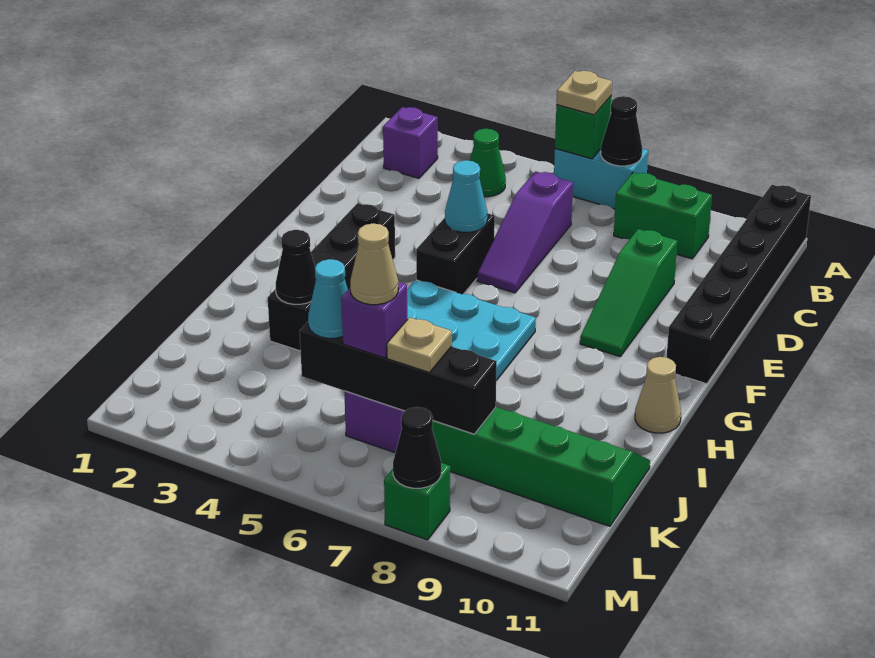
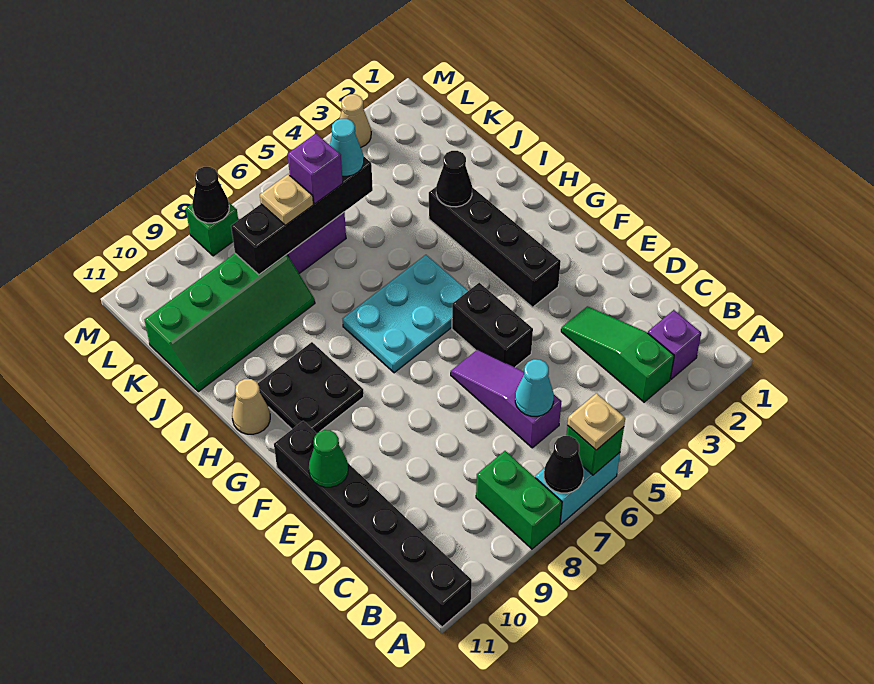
green 1x1 cone [470,129,506,197] -> green 1x1 cone moved to [309,430,348,487]
green 1x2 brick [614,172,712,259] -> green 1x2 brick turned to [476,451,562,549]
green 1x3 slope [580,229,678,356] -> green 1x3 slope moved to [561,306,674,402]
cyan 1x1 cone [445,160,487,232] -> cyan 1x1 cone moved to [515,359,554,416]
none -> black 2x2 plate [258,342,364,433]
tan 1x1 cone [350,224,398,305] -> tan 1x1 cone moved to [340,94,371,147]

